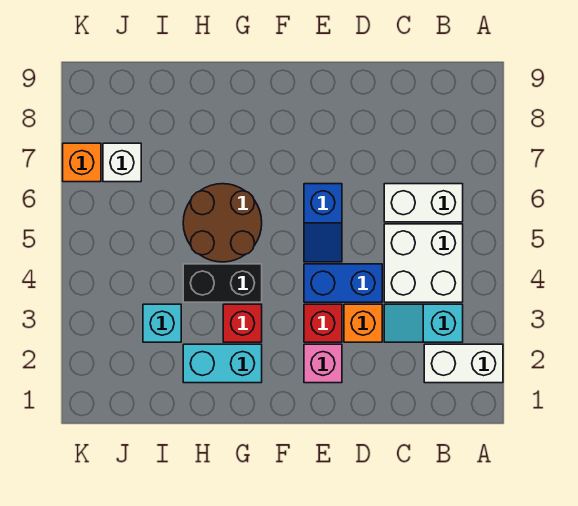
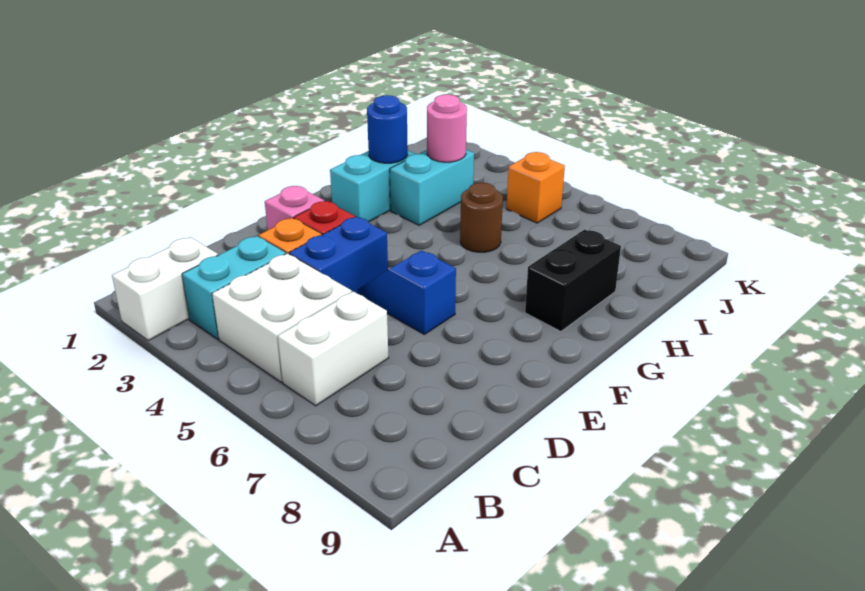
cyan 1x2 slope [384,304,463,342] -> cyan 1x2 brick [182,236,286,339]
red 1x1 brick [223,304,262,342] -> none
black 1x2 brick [183,264,262,302] -> black 1x2 brick moved to [525,230,621,332]
brown 2x2 round brick [183,184,262,262] -> brown 1x1 round brick [460,183,503,252]
none -> blue 1x1 round brick [367,95,408,163]
cyan 1x1 brick [143,304,181,342] -> cyan 1x2 brick [390,150,474,225]
none -> pink 1x1 round brick [427,94,467,162]
white 1x1 brick [103,143,141,182] -> none
orange 1x1 brick [63,143,101,182] -> orange 1x1 brick moved to [507,152,565,223]

